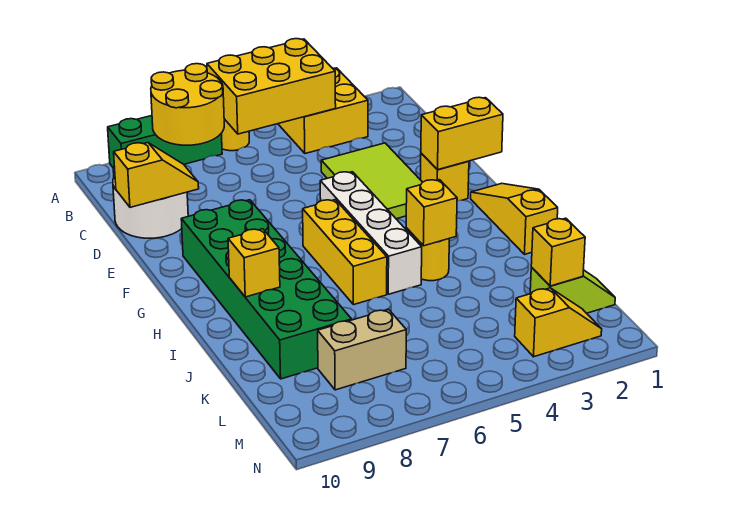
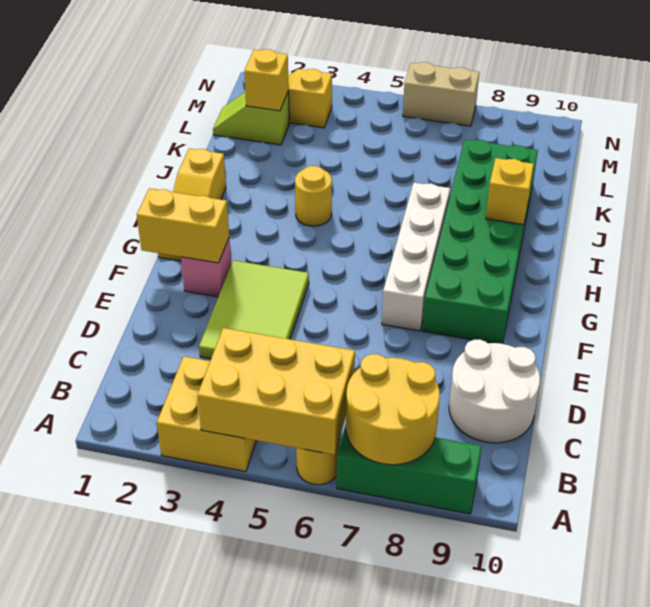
yellow 1x2 slope [114,143,199,207] -> none
yellow 1x1 brick [421,153,469,201] -> pink 1x1 brick [181,238,231,297]
white 1x4 brick [320,172,422,294] -> white 1x4 brick moved to [382,183,450,331]
yellow 1x3 brick [303,200,387,305] -> none
yellow 1x1 brick [406,180,457,246] -> none
tan 1x2 brick [318,309,406,390] -> tan 1x2 brick moved to [403,62,479,126]

